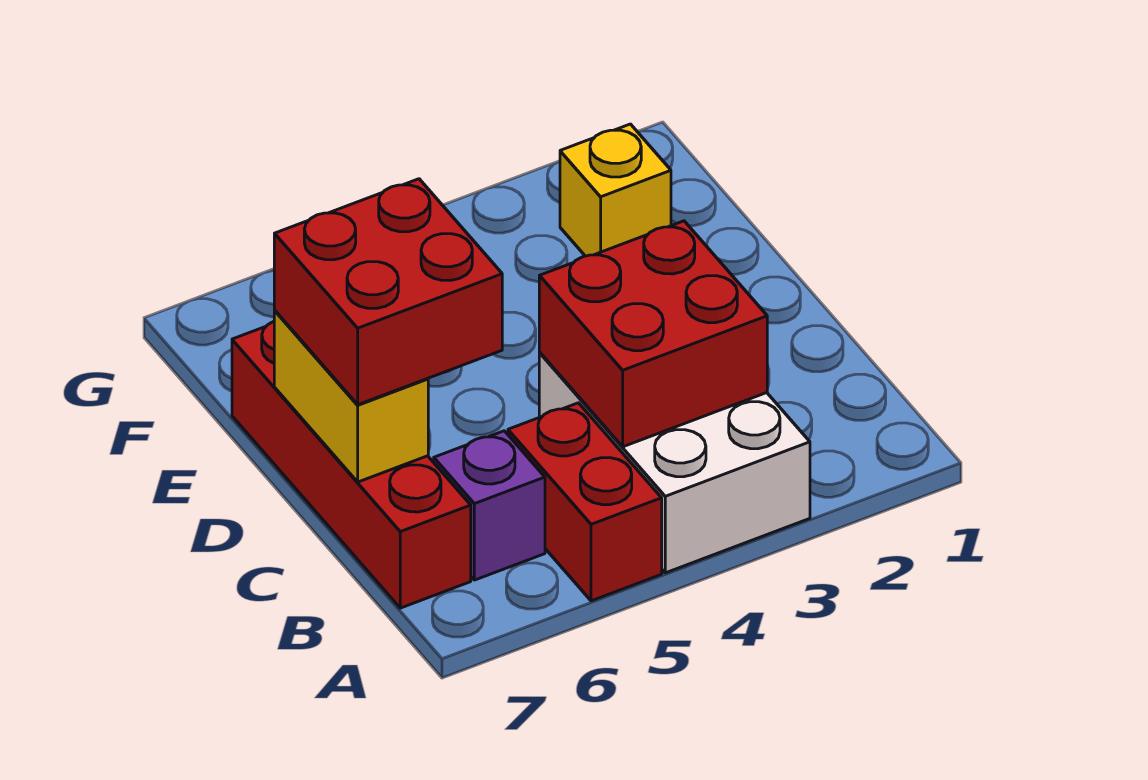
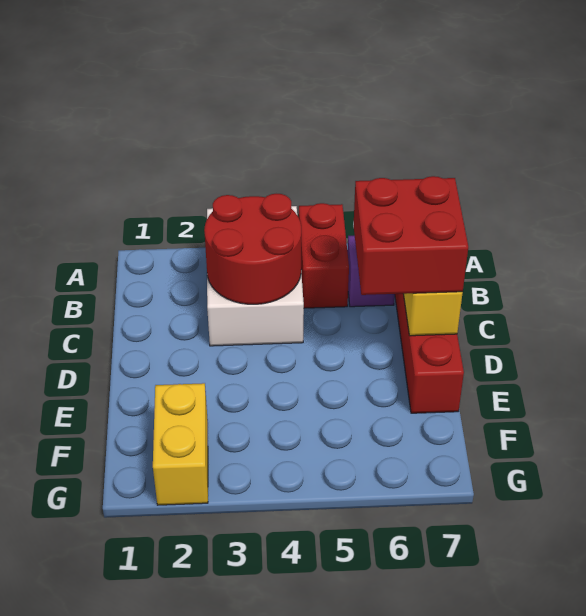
red 2x2 brick [539,221,767,447] -> red 2x2 round brick [204,194,301,304]
yellow 1x1 brick [560,124,671,256] -> yellow 1x2 brick [153,383,208,505]

